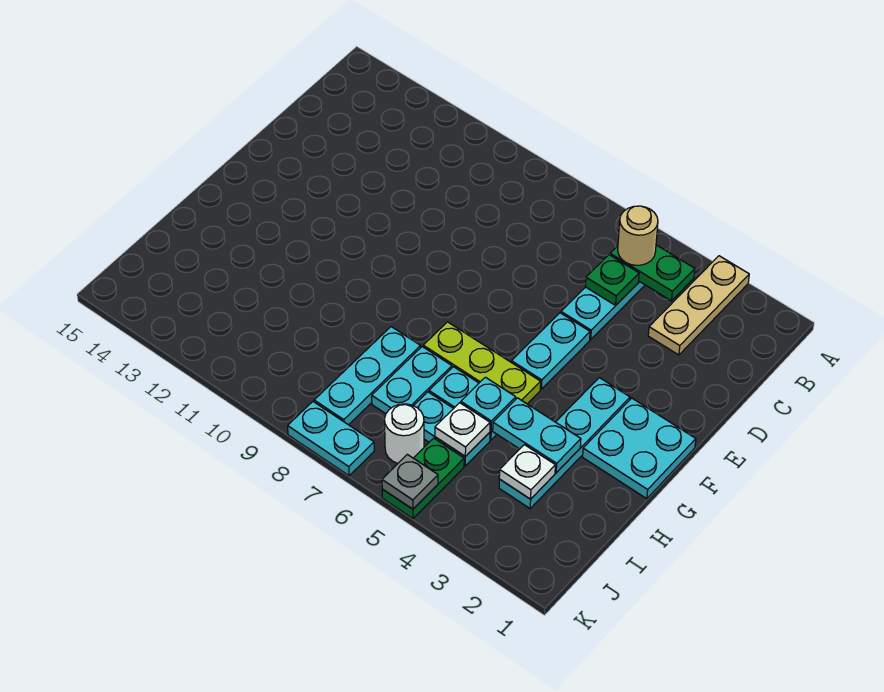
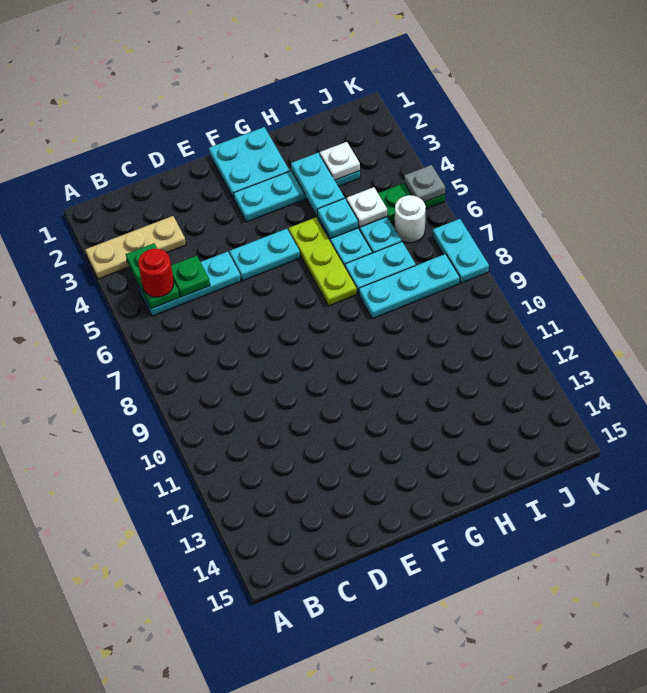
tan 1x1 round brick [618,206,658,265] -> red 1x1 round brick [138,249,174,297]

